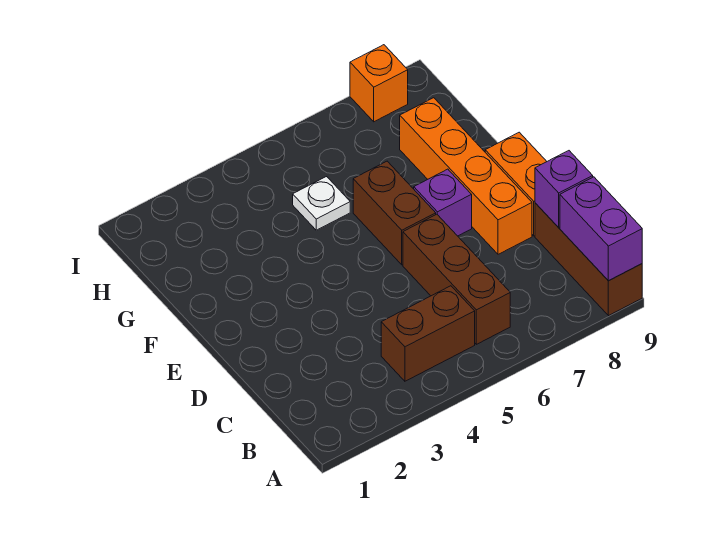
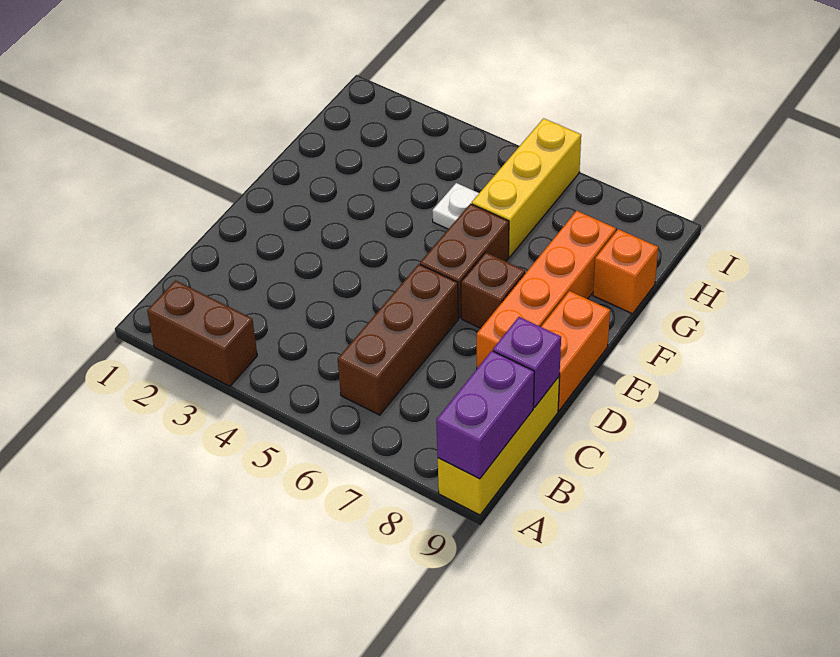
brown 1x3 brick [535,203,642,316] -> yellow 1x3 brick [438,376,560,515]
brown 1x2 brick [381,286,475,381] -> brown 1x2 brick moved to [147,280,257,386]
purple 1x1 brick [414,169,472,236] -> brown 1x1 brick [461,252,525,328]
none -> yellow 1x3 brick [472,118,581,257]
orange 1x1 brick [350,45,408,122] -> orange 1x1 brick moved to [593,229,658,314]

